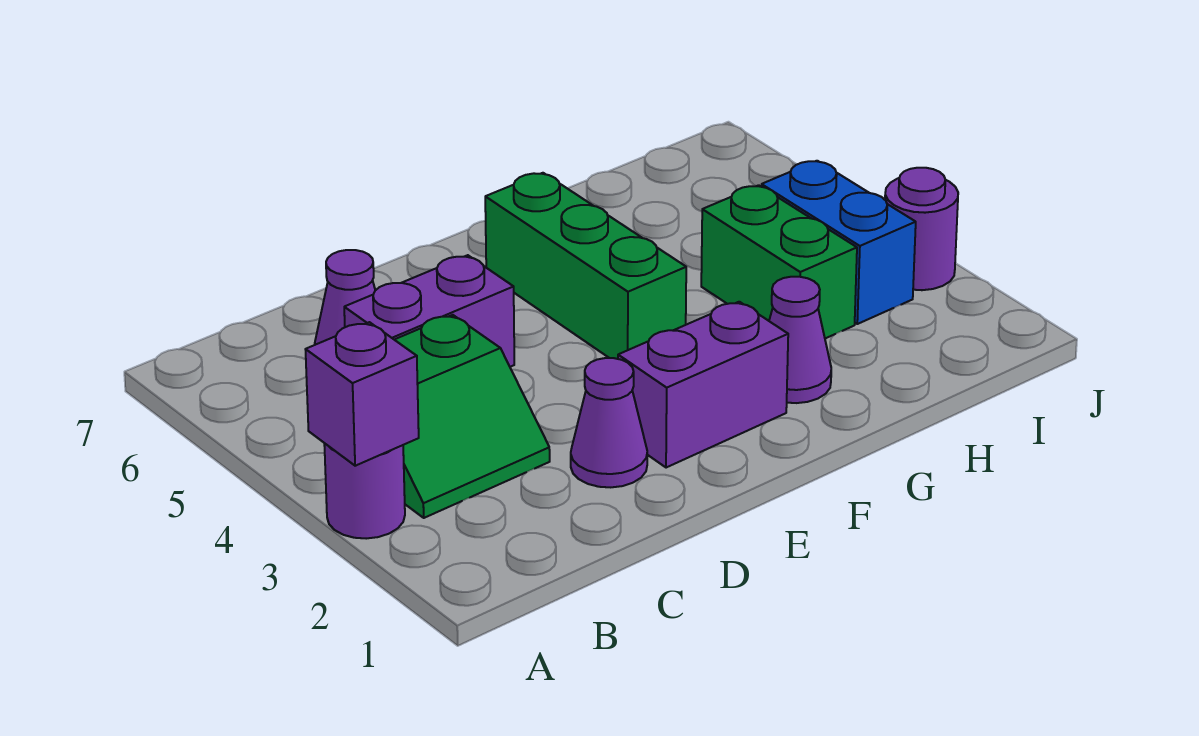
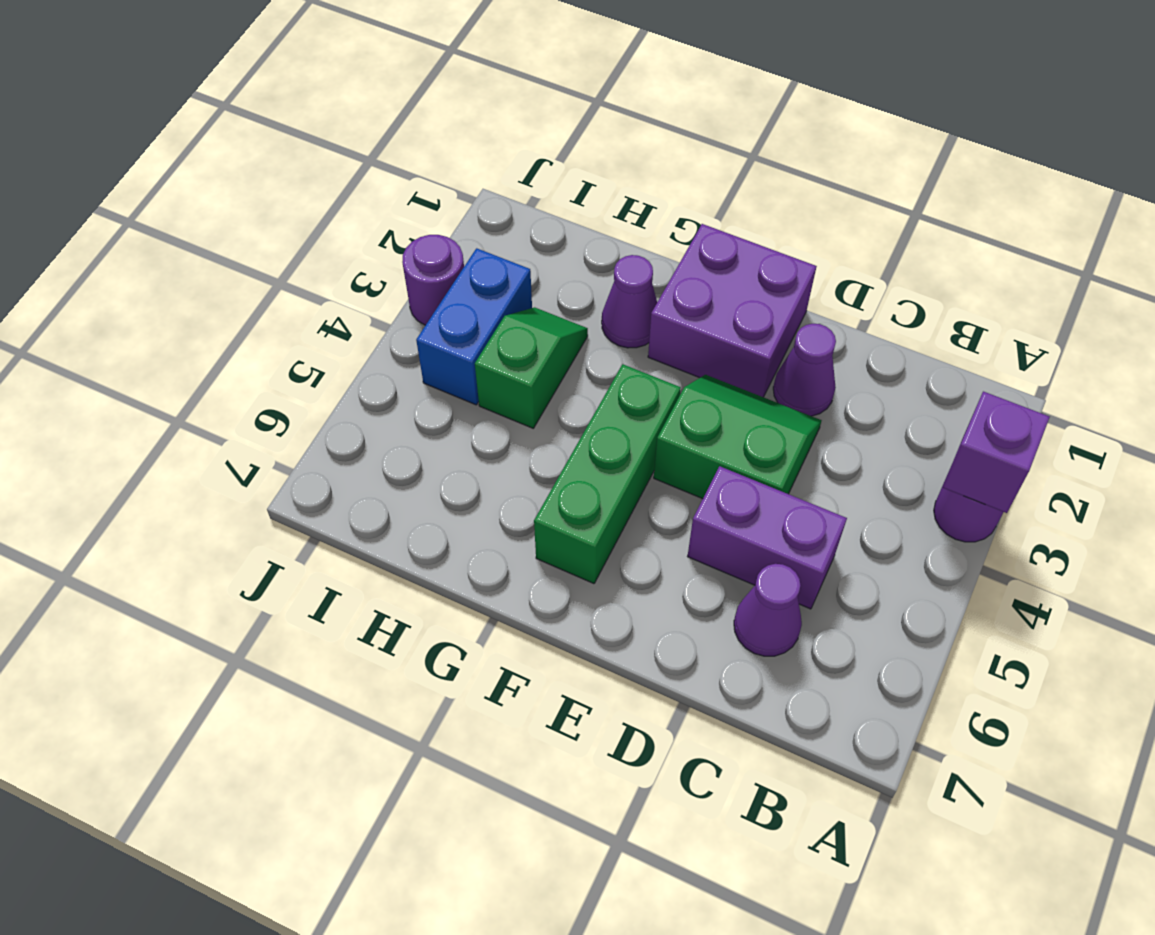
green 2x2 slope [394,315,550,518] -> green 2x2 slope moved to [654,375,822,499]
purple 1x2 brick [618,302,788,468] -> purple 2x2 brick [648,224,817,397]
green 1x2 brick [701,185,857,338] -> green 1x2 slope [475,307,588,428]

